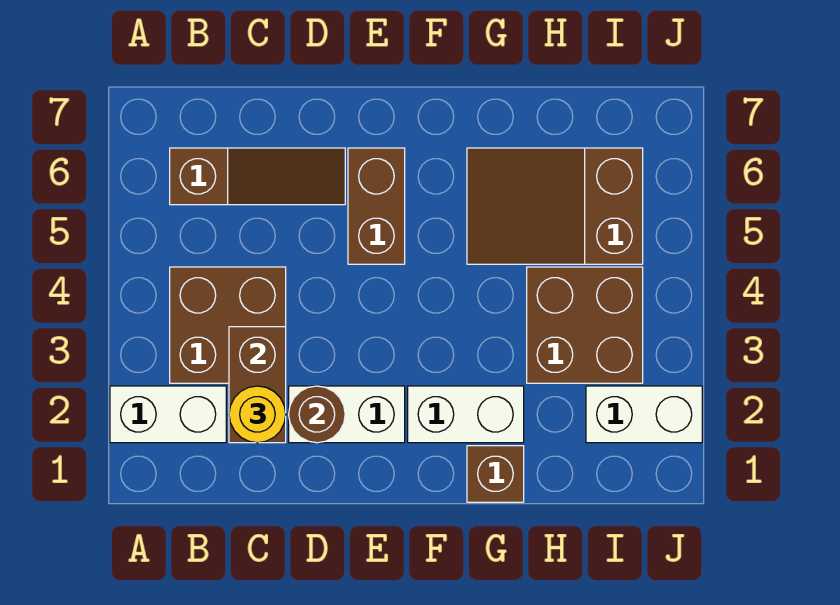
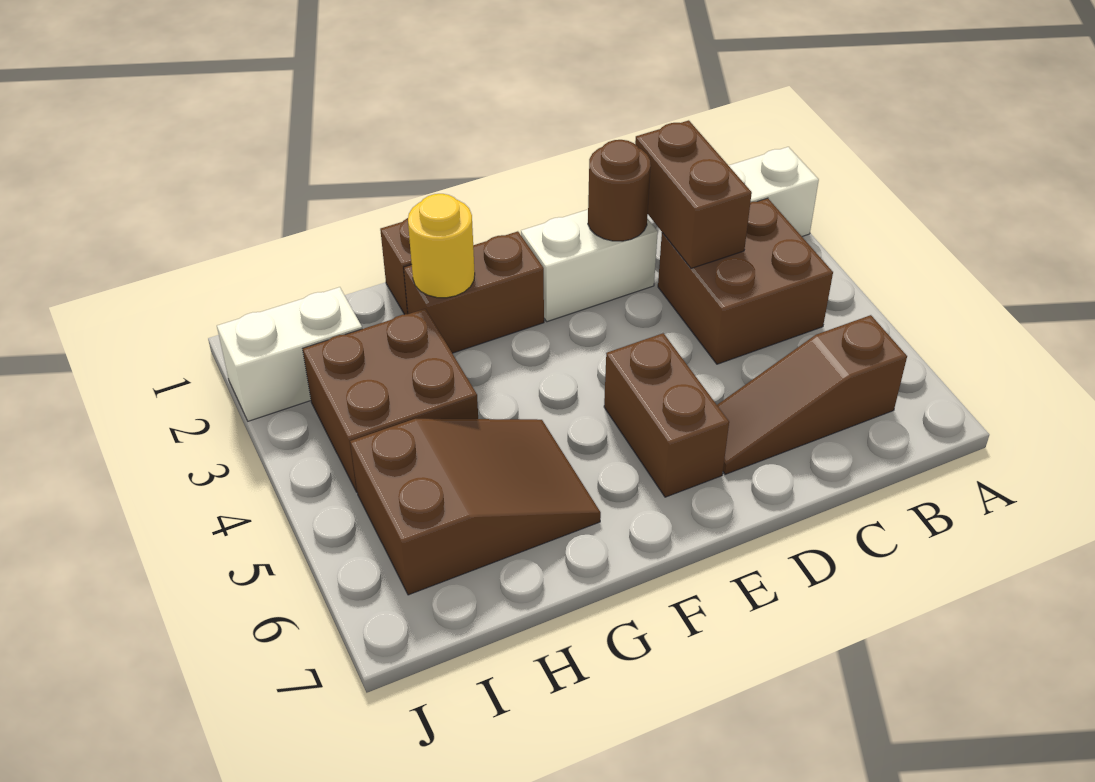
yellow 1x1 round brick [229,386,286,443] -> yellow 1x1 round brick moved to [408,194,475,298]
white 1x2 brick [408,386,524,443] -> brown 1x2 brick [404,231,544,353]

